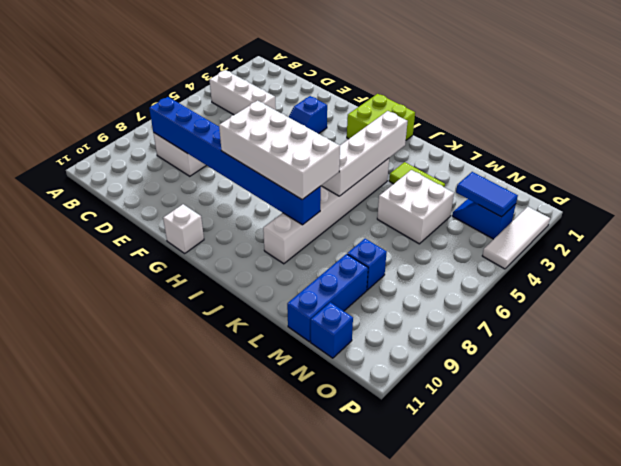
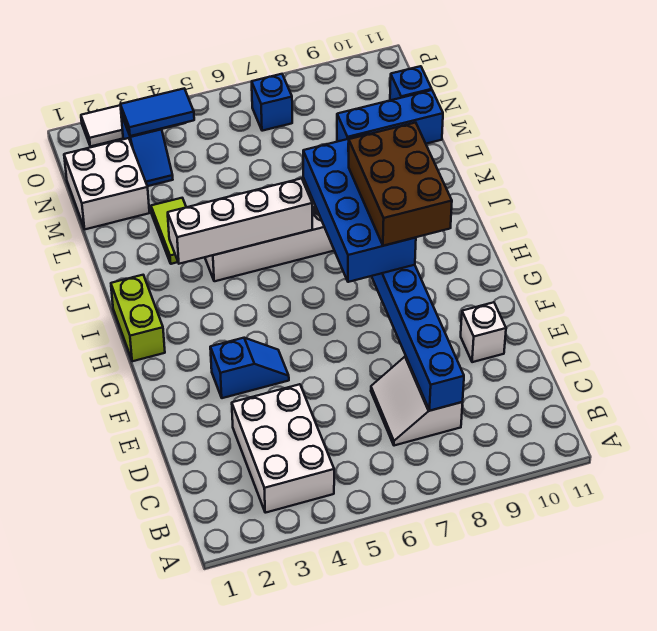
white 1x3 brick [210,70,276,115] -> white 2x3 brick [232,384,334,513]
white 2x4 brick [219,101,340,200] -> blue 2x4 brick [303,134,416,282]
none -> brown 2x3 brick [348,123,452,246]
white 1x1 brick [163,204,204,253] -> white 1x1 brick moved to [461,302,506,362]
lime 2x2 brick [347,94,415,140] -> lime 1x2 brick [111,275,165,361]
white 2x2 brick [377,170,454,244] -> white 2x2 brick moved to [64,138,149,229]
blue 1x1 brick [347,239,387,290] -> blue 1x1 brick moved to [252,74,292,131]
blue 1x2 tile [456,172,518,217] -> blue 1x2 tile turned to [120,89,194,136]

